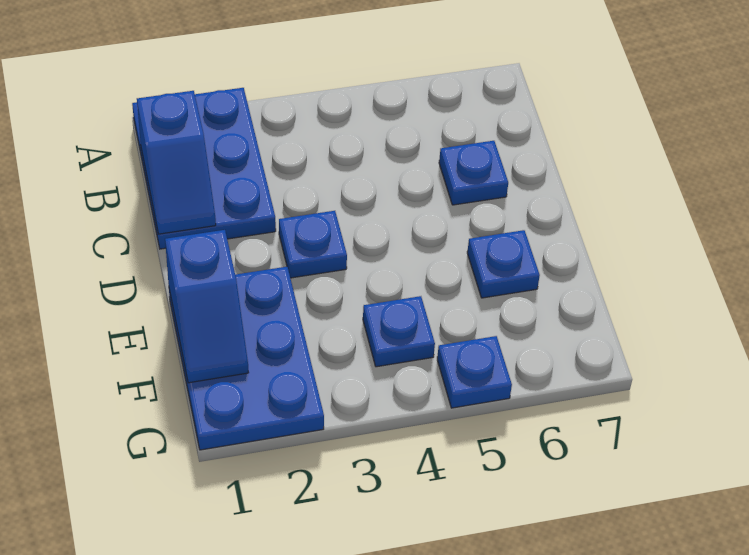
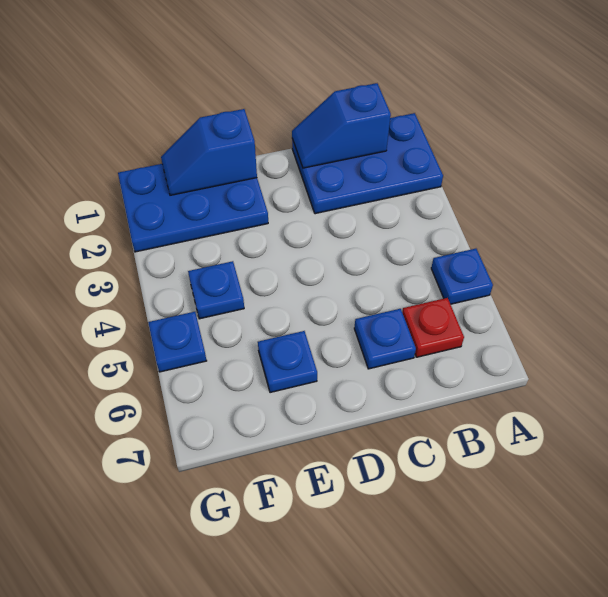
none -> red 1x1 plate [402,298,464,357]
blue 1x1 plate [279,211,347,278] -> blue 1x1 plate moved to [431,249,493,304]

